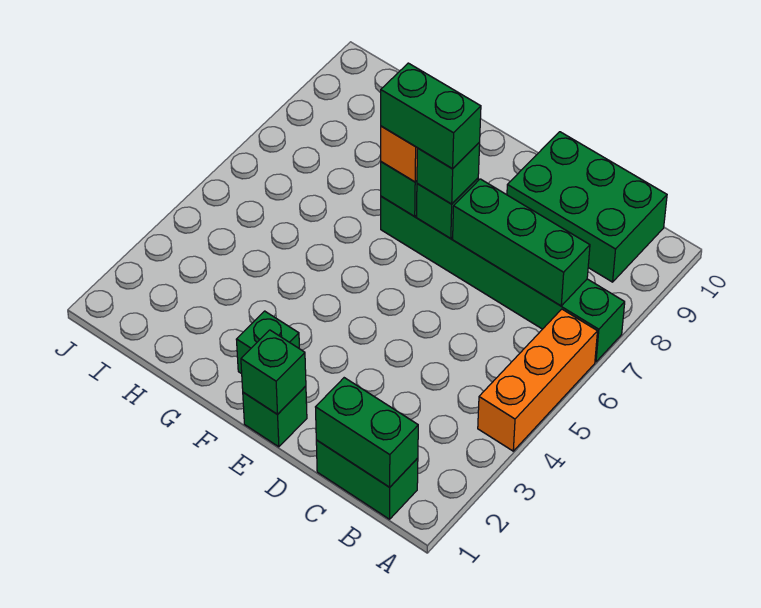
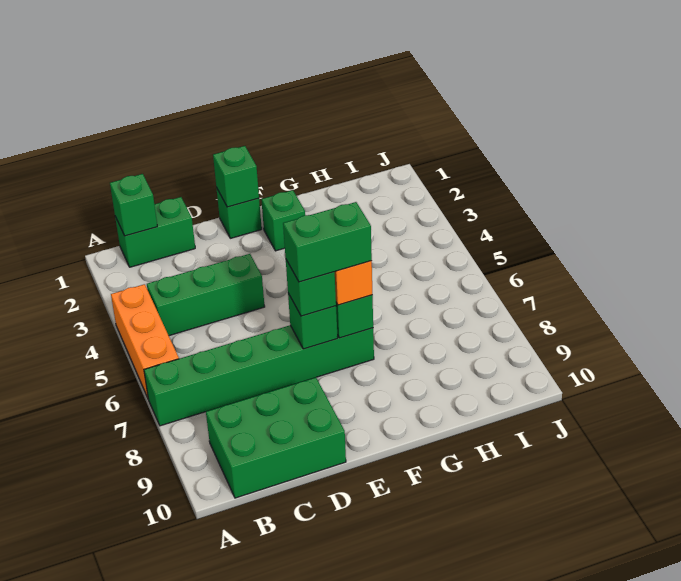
green 1x2 brick [316,378,418,487] -> green 1x1 brick [110,174,157,236]
green 1x3 brick [453,179,590,306] -> green 1x3 brick moved to [147,254,265,336]

